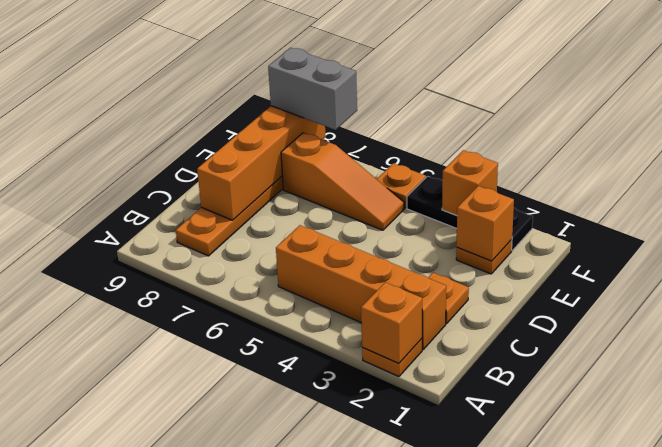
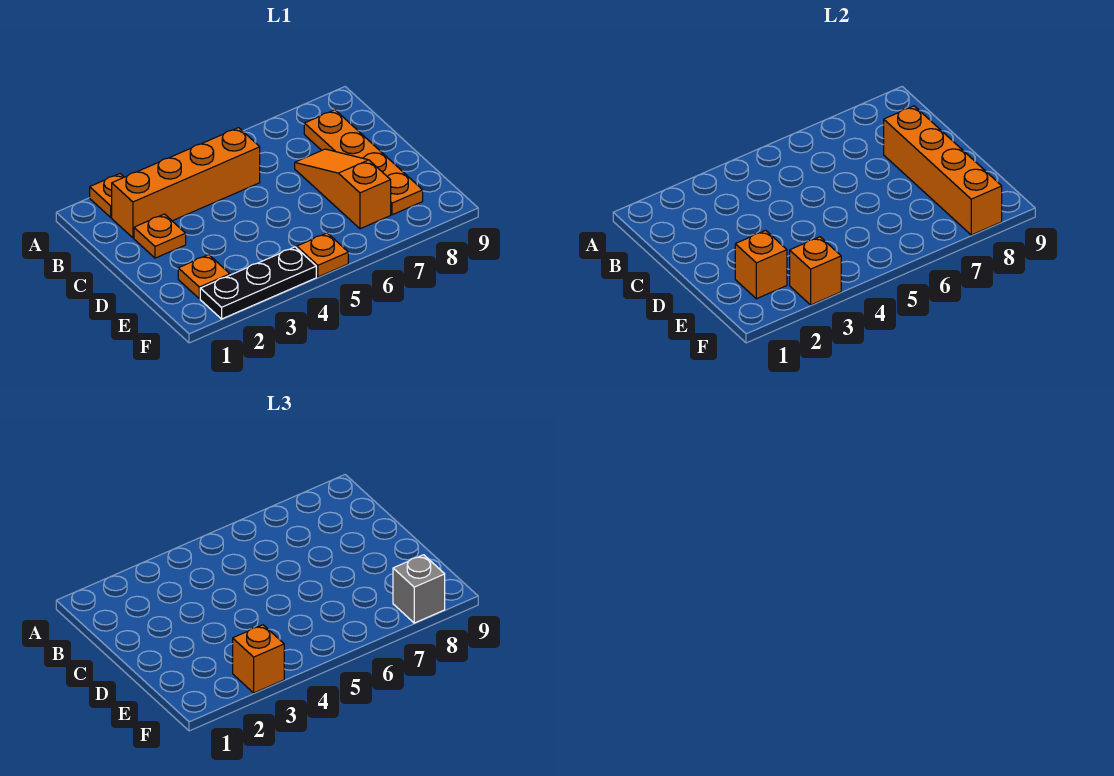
orange 1x1 brick [361,282,422,364] -> orange 1x1 brick moved to [233,625,284,693]
orange 1x3 slope [281,133,404,230] -> orange 1x3 slope turned to [295,149,391,229]
grey 1x2 brick [268,48,357,130] -> grey 1x1 brick [393,555,445,623]

